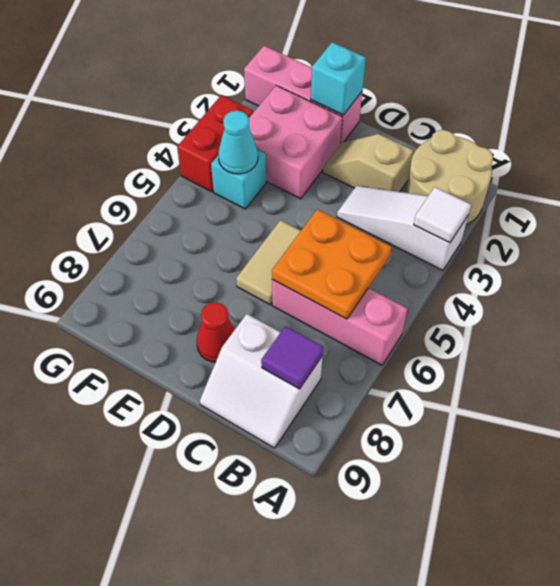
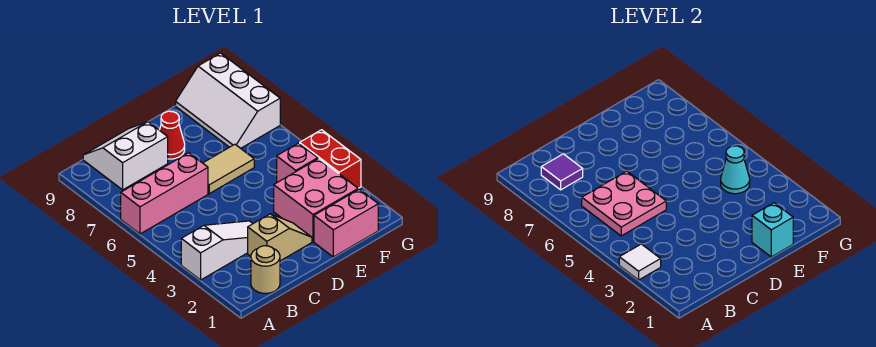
tan 2x2 round brick [406,130,493,225] -> tan 1x1 round brick [251,246,280,293]
orange 2x2 plate [272,209,391,319] -> pink 2x2 plate [582,171,666,236]
tan 1x2 tile [236,220,301,305] -> tan 1x2 tile turned to [203,144,254,194]
pink 1x3 brick [244,46,362,144] -> pink 1x2 brick [314,189,378,257]
cyan 1x1 brick [211,150,266,209] -> pink 1x1 brick [277,143,318,182]
none -> white 2x3 slope [176,53,280,148]

